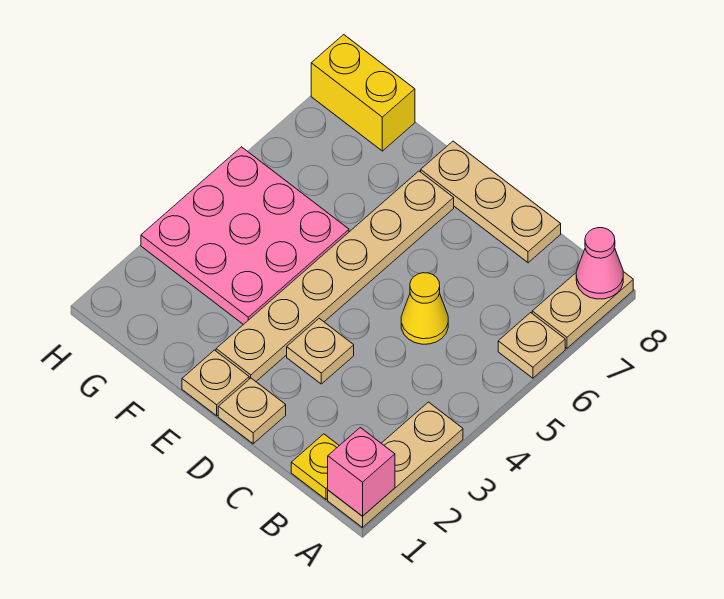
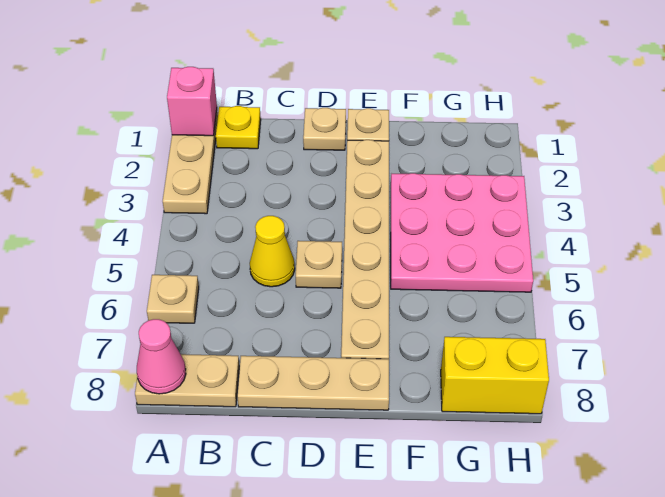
tan 1x2 plate [532,272,633,348] -> tan 1x2 plate turned to [135,354,239,407]
tan 1x1 plate [287,319,354,384] -> tan 1x1 plate moved to [296,241,342,288]

